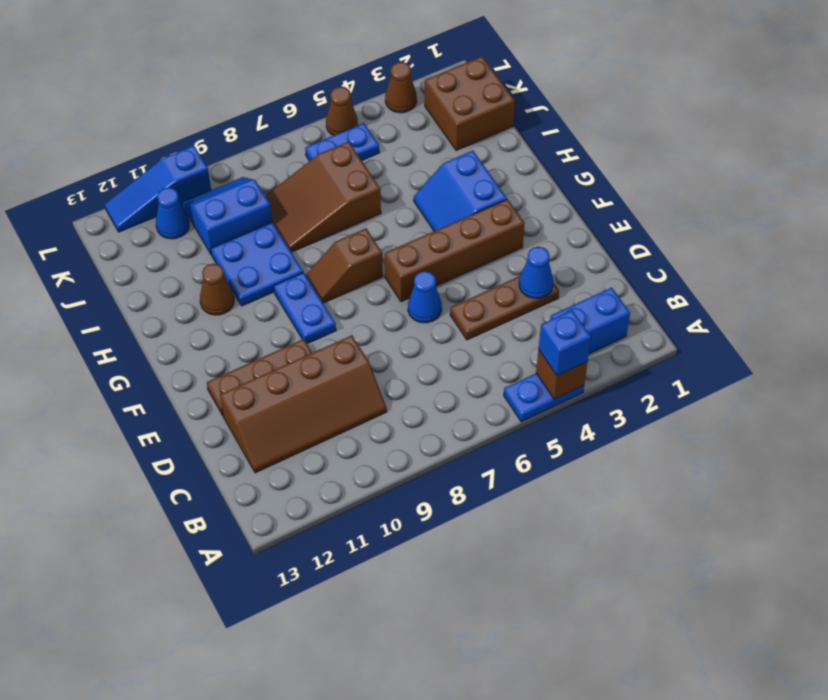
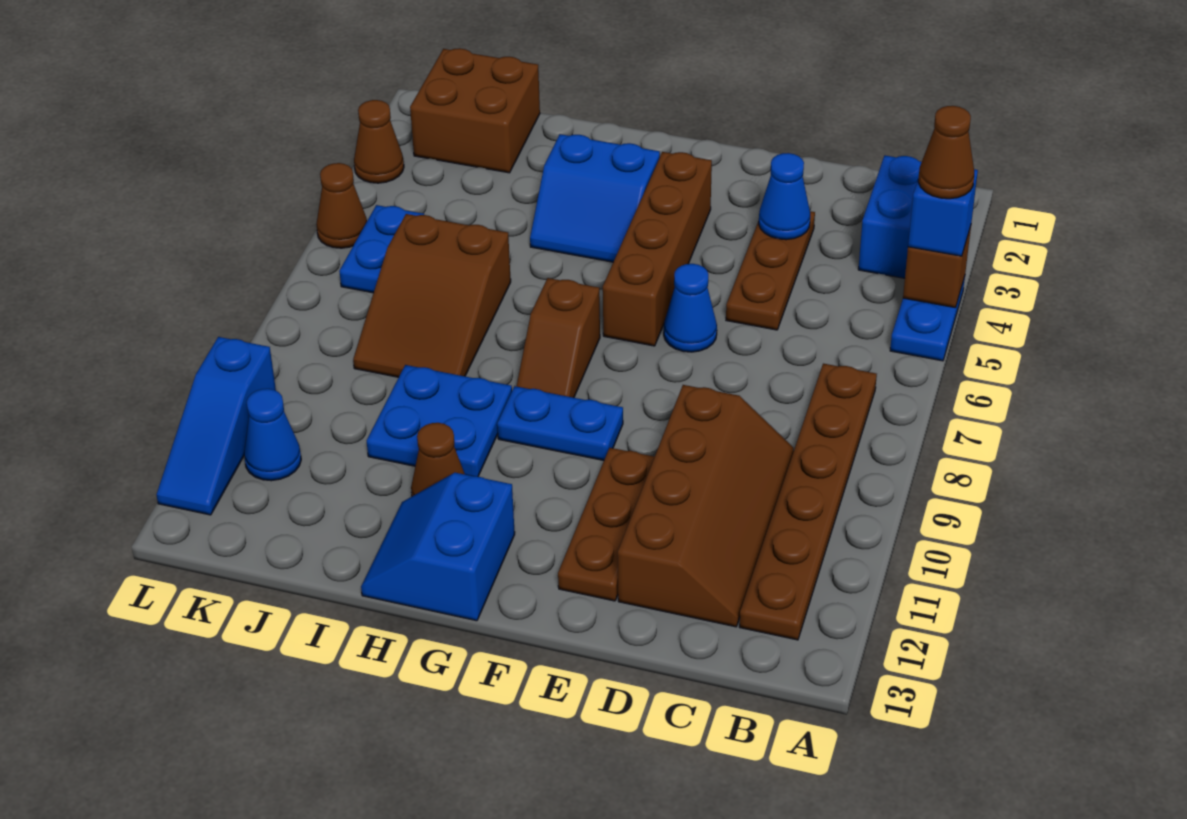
none -> brown 1x1 cone [918,106,974,199]
none -> brown 1x6 plate [740,364,877,640]
blue 2x2 slope [182,177,272,255] -> blue 2x2 slope moved to [361,473,515,621]

